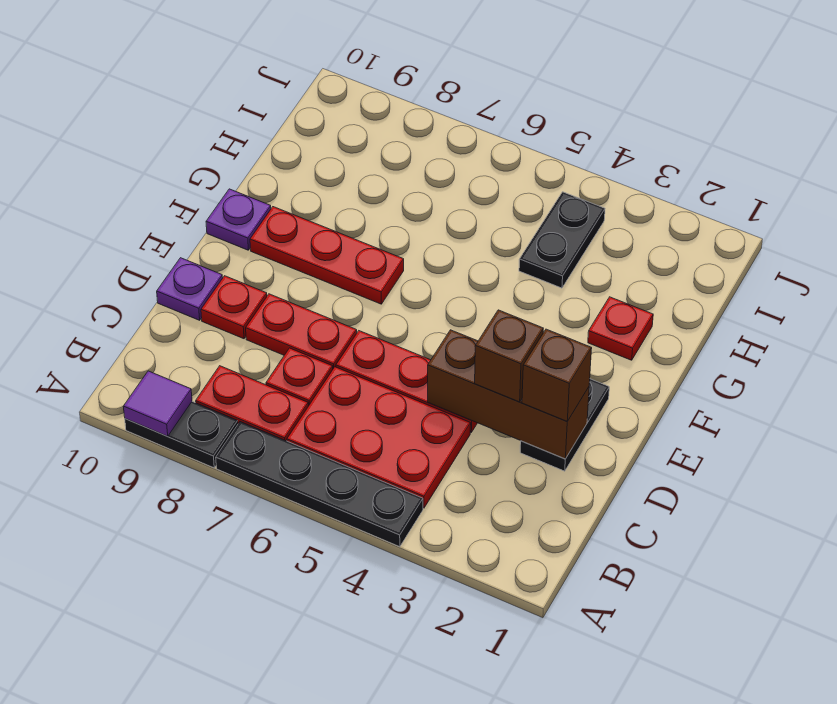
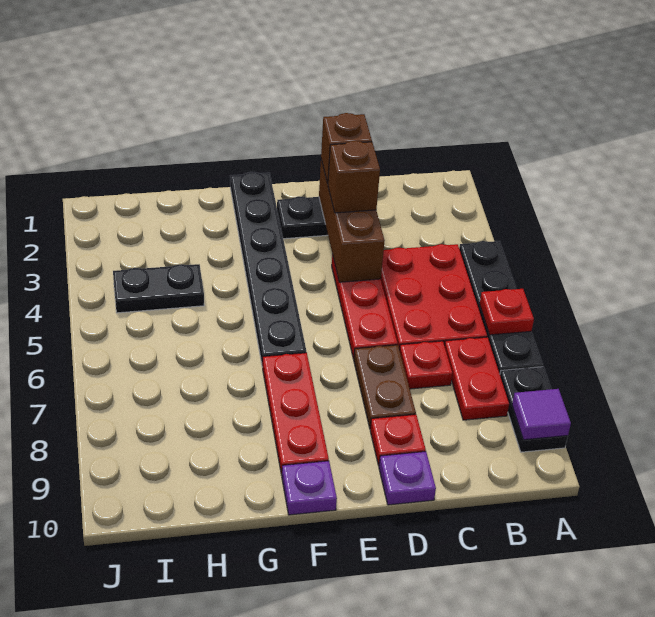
red 1x2 plate [246,294,357,368] -> brown 1x2 plate [354,345,416,428]
none -> black 1x6 plate [230,172,306,367]
red 1x1 plate [588,297,653,360] -> red 1x1 plate moved to [480,289,534,335]

